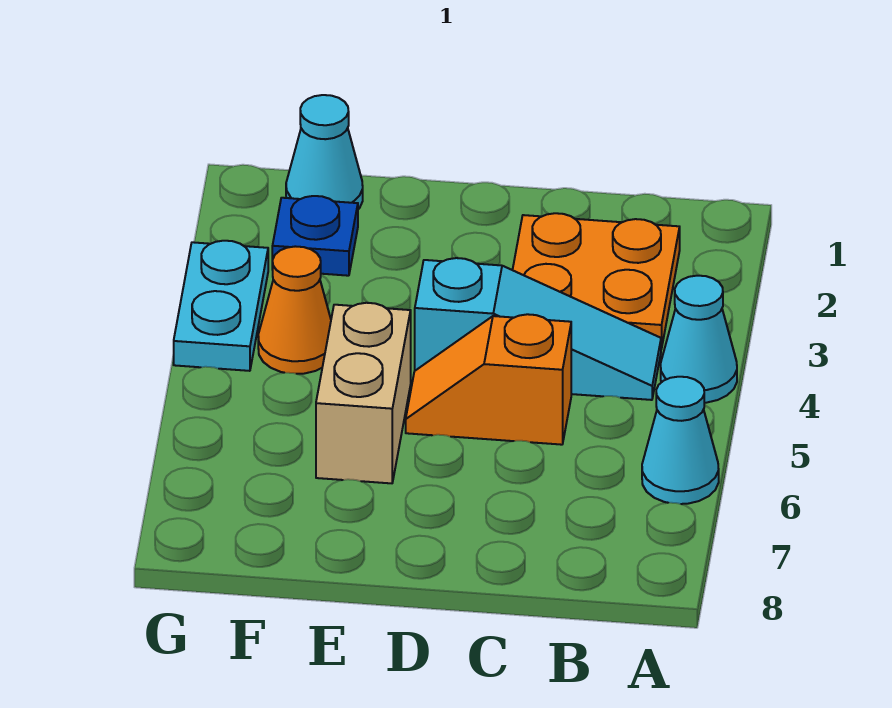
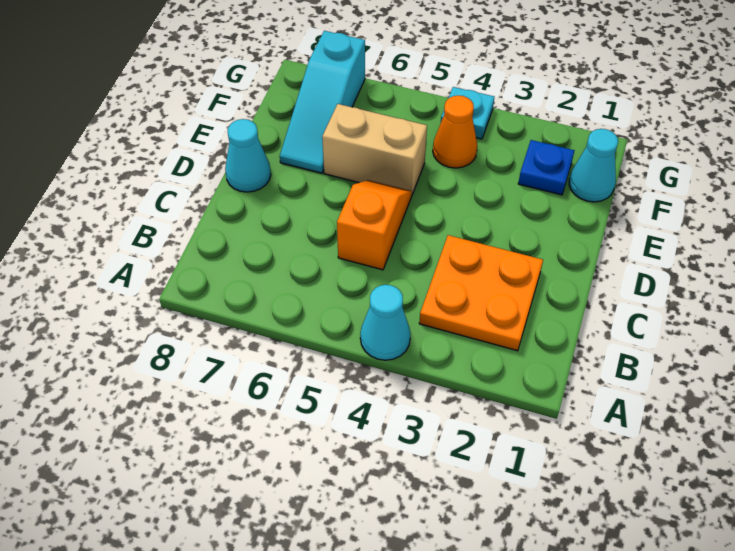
cyan 1x1 cone [642,377,719,504] -> cyan 1x1 cone moved to [225,119,271,192]
cyan 1x3 slope [415,258,661,400] -> cyan 1x3 slope moved to [280,31,365,173]
cyan 1x2 plate [174,241,268,371] -> cyan 1x1 plate [441,87,494,139]

